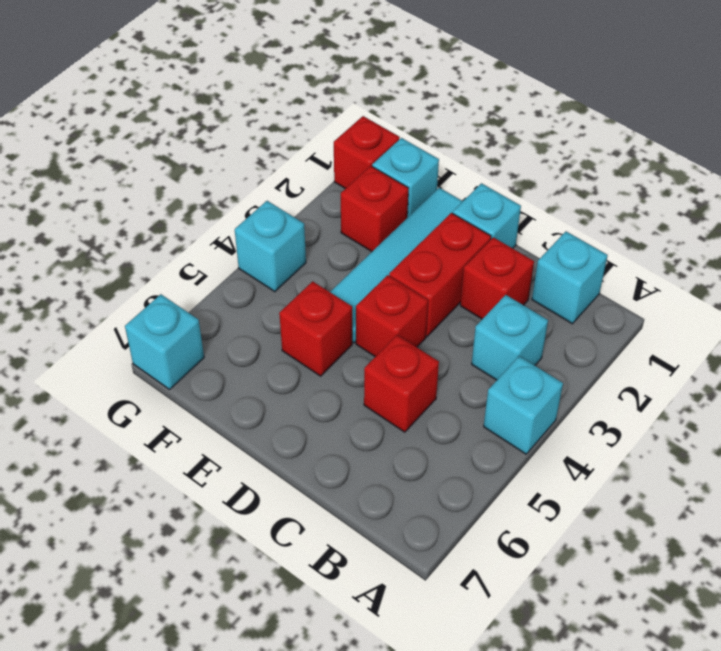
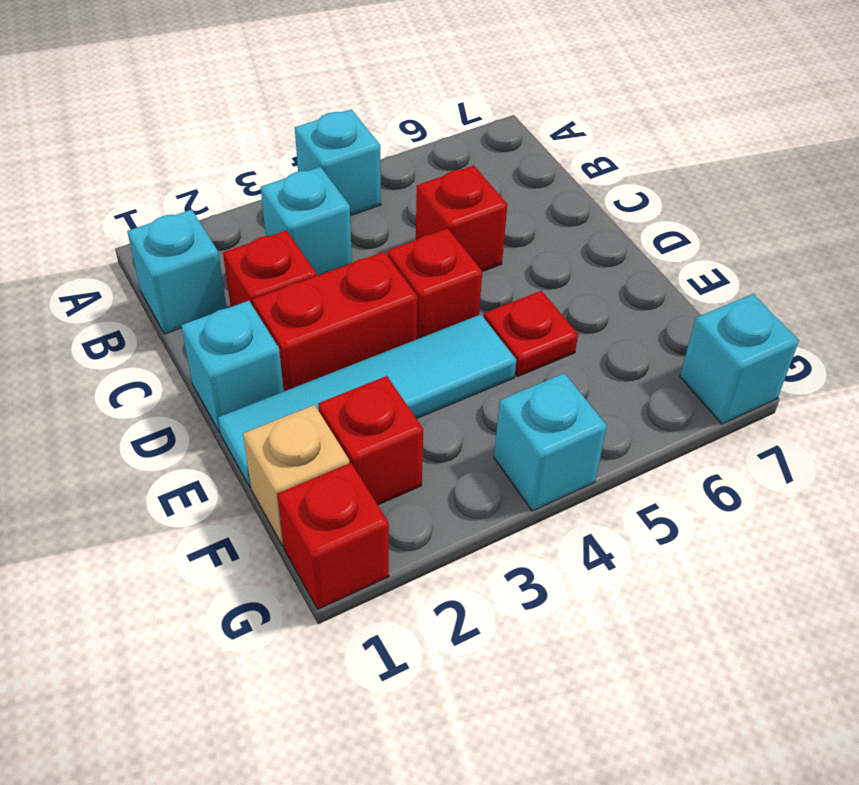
red 1x1 brick [279,281,352,376] -> red 1x1 plate [484,291,578,377]
cyan 1x1 brick [372,138,439,218] -> tan 1x1 brick [243,405,349,546]

